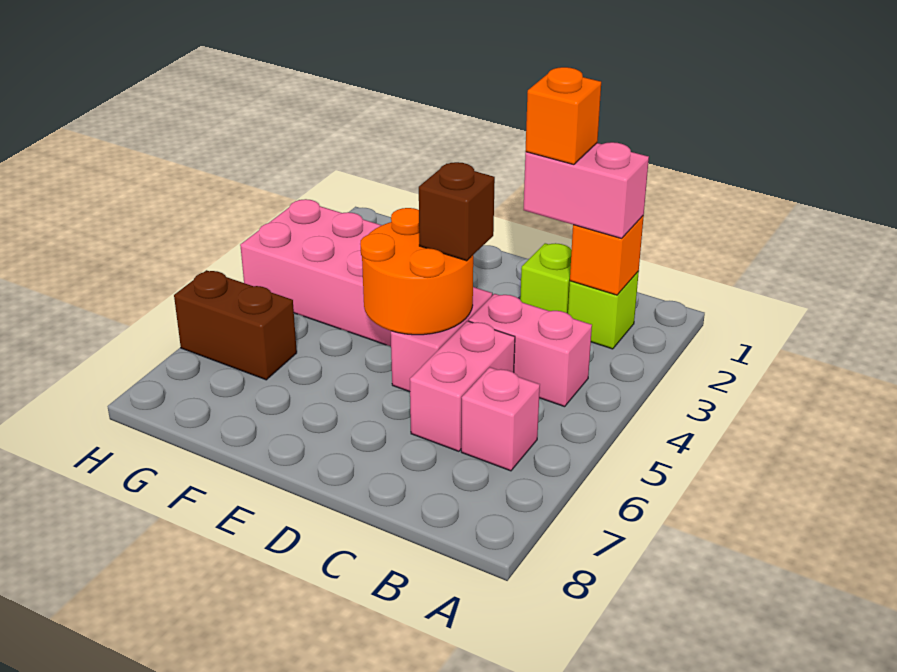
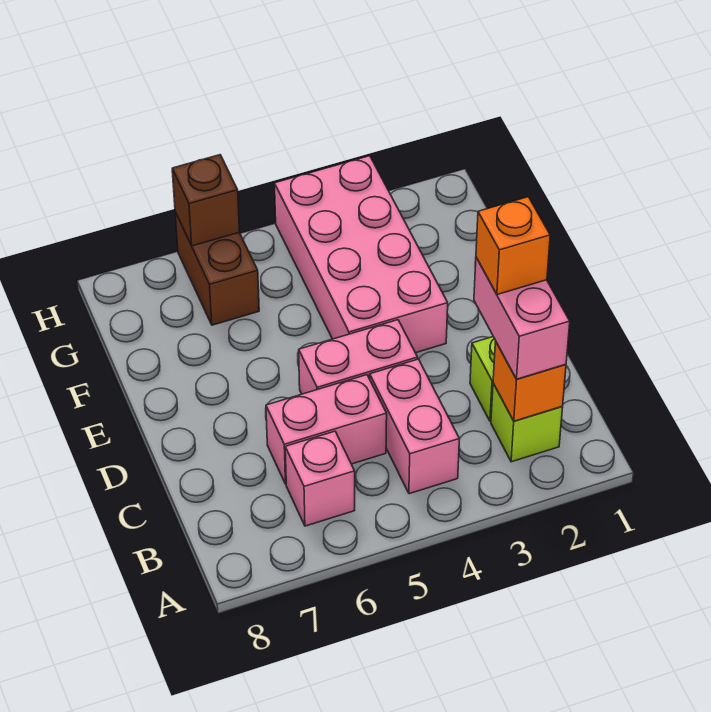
orange 2x2 round brick [360,208,473,335] -> none
brown 1x1 brick [419,162,495,261] -> brown 1x1 brick moved to [172,155,240,246]

